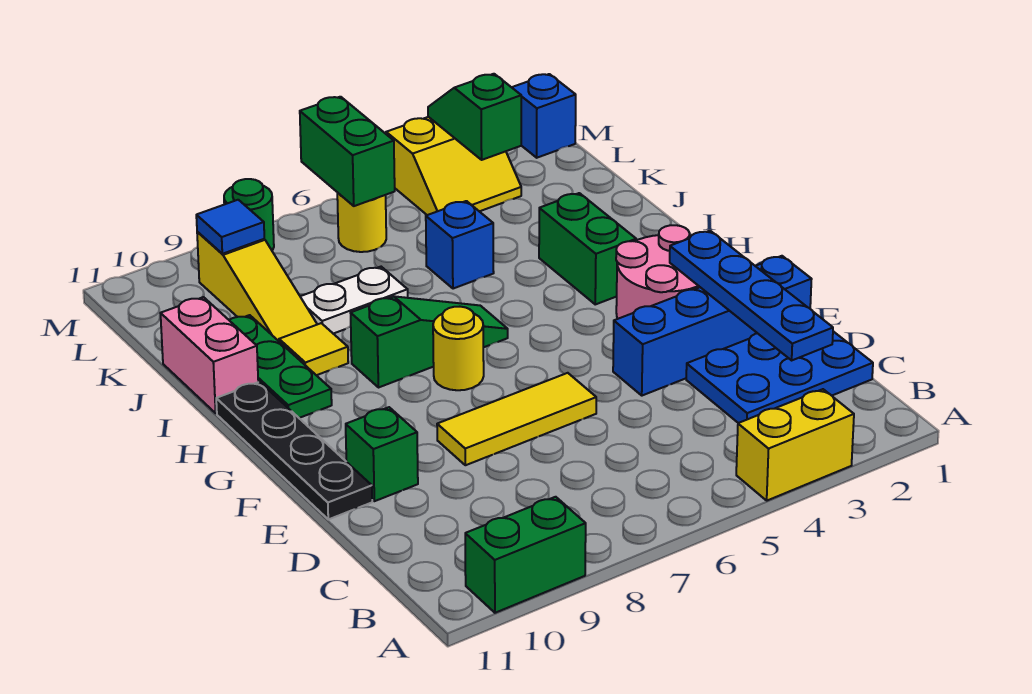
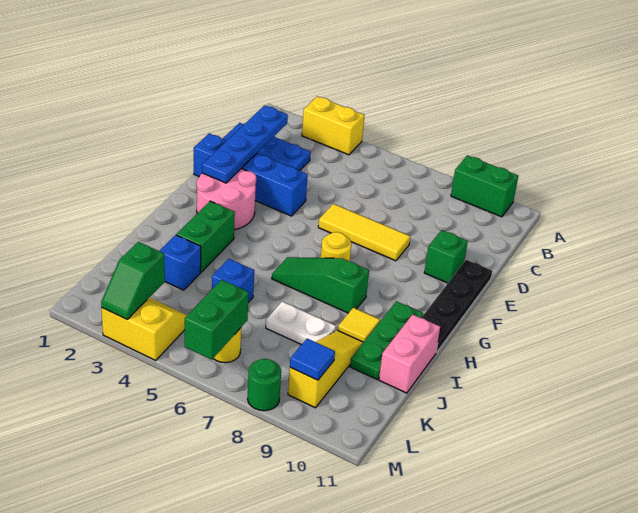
blue 1x1 brick [512,74,576,158] -> blue 1x1 brick moved to [160,235,201,290]

